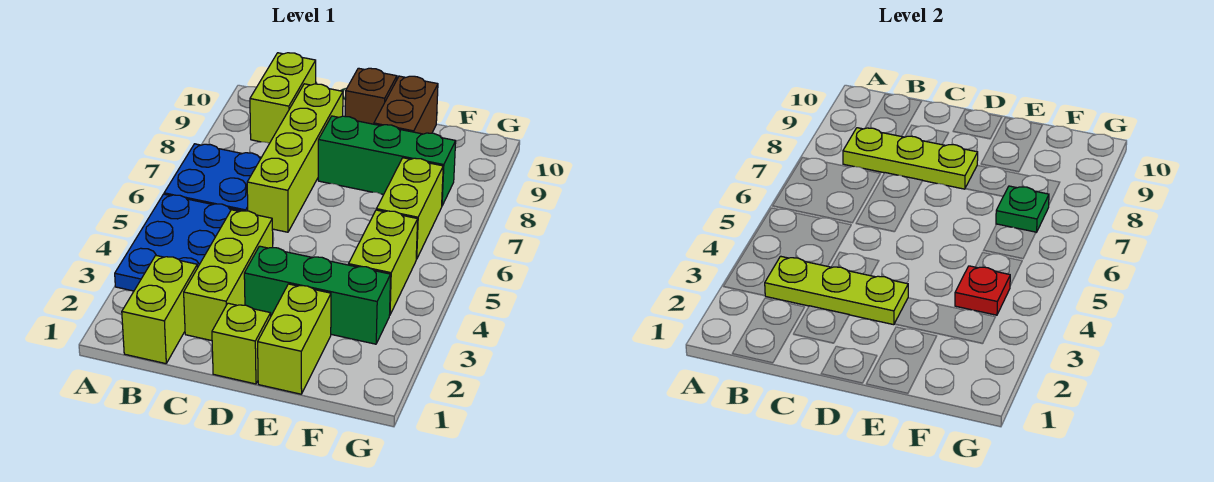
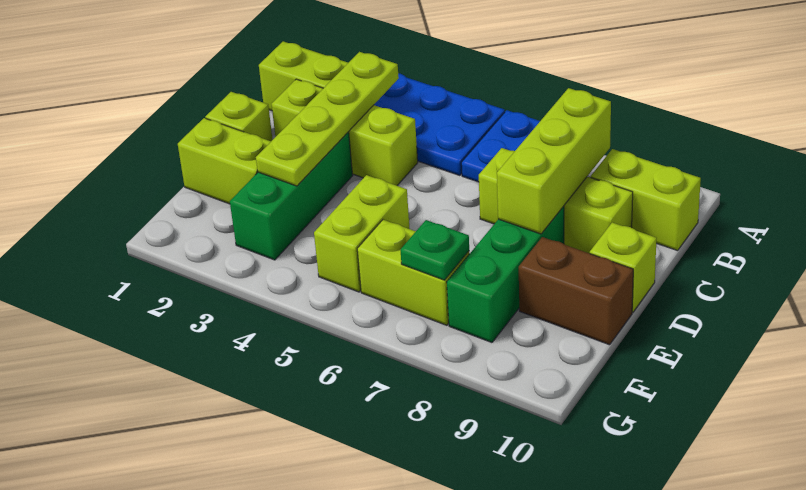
lime 1x3 plate [765,256,908,325] -> lime 1x4 plate [256,52,399,186]
lime 1x3 plate [843,128,978,189] -> lime 1x3 brick [497,88,611,234]
lime 1x4 brick [247,84,343,232] -> lime 1x3 brick [479,148,633,253]
brown 1x1 brick [345,68,397,124] -> lime 1x1 brick [590,222,657,312]
lime 1x2 brick [349,210,418,314] -> lime 1x2 brick turned to [314,175,410,292]
red 1x1 plate [955,266,1010,315] -> none

